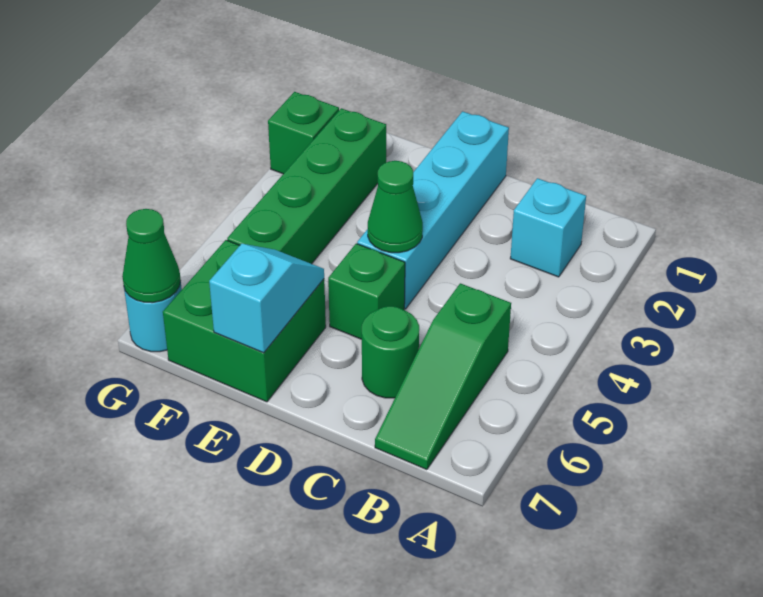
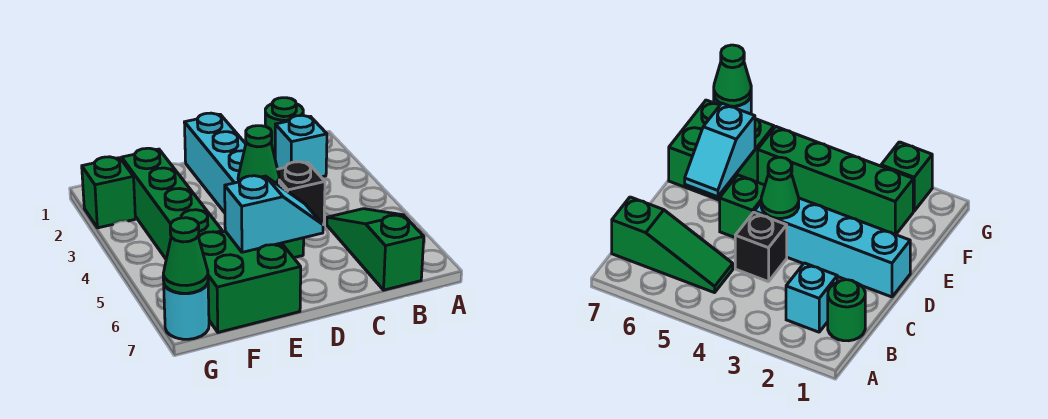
green 1x3 slope [375,283,511,470] -> green 1x3 slope turned to [327,209,424,290]
none -> black 1x1 brick [278,162,325,225]
green 1x1 round brick [362,306,419,398] -> green 1x1 round brick moved to [265,98,303,157]
cyan 1x2 slope [209,244,324,353] -> cyan 1x2 slope turned to [225,176,323,252]

